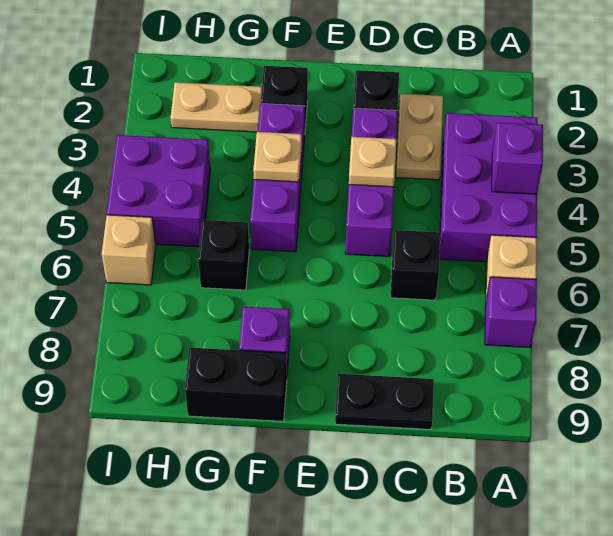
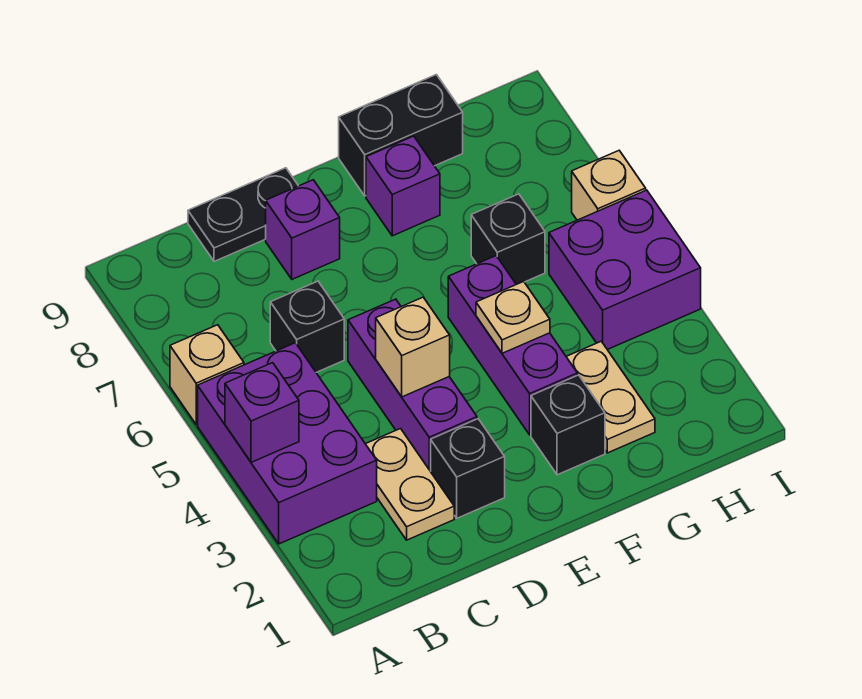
purple 1x1 brick [485,277,537,347] -> purple 1x1 brick moved to [266,180,340,279]
tan 1x1 plate [349,137,396,187] -> tan 1x1 brick [376,297,450,397]
tan 1x2 plate [171,82,262,132] -> tan 1x2 plate turned to [566,341,655,453]

